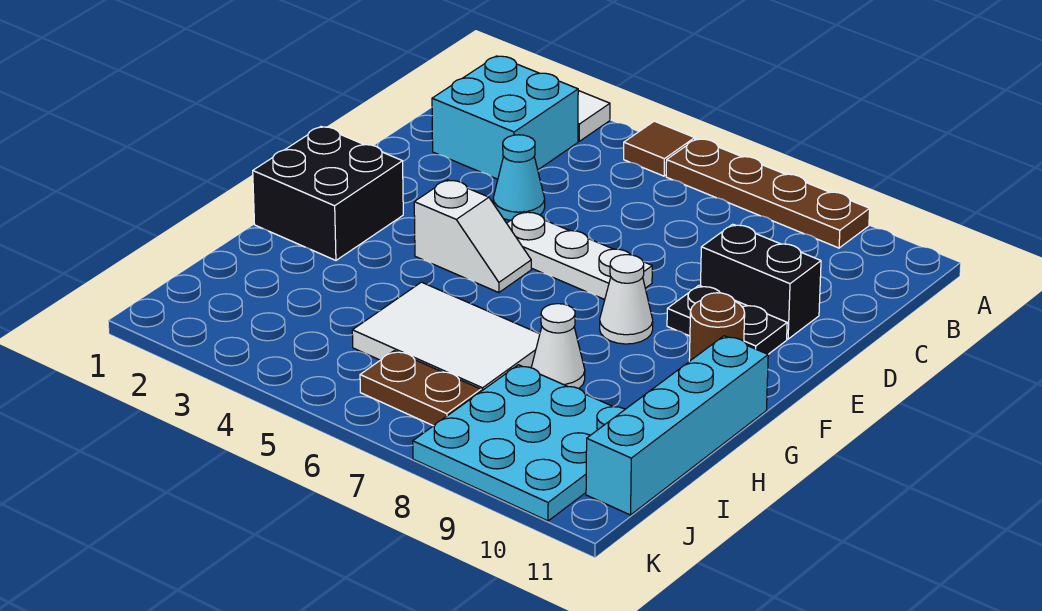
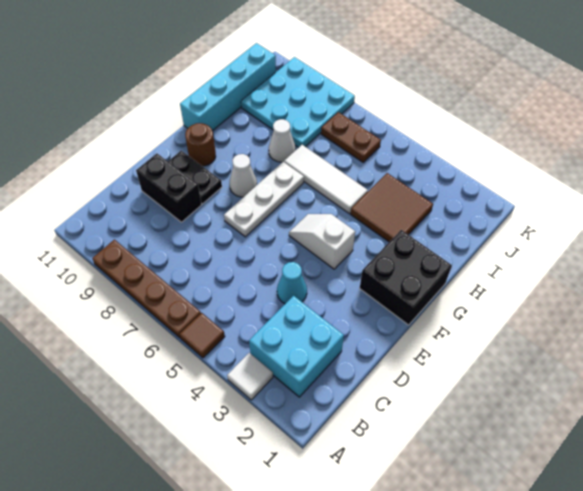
white 1x3 plate [507,212,652,300] -> white 1x3 plate turned to [224,162,304,237]
none -> brown 2x2 tile [351,173,433,242]
white 2x3 tile [352,282,540,391] -> white 1x3 tile [284,145,368,213]

